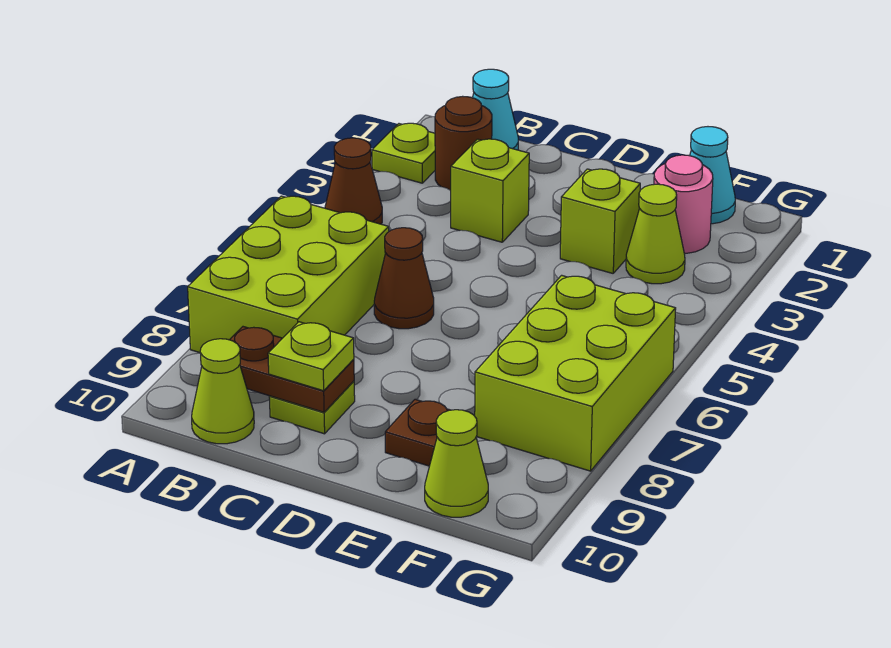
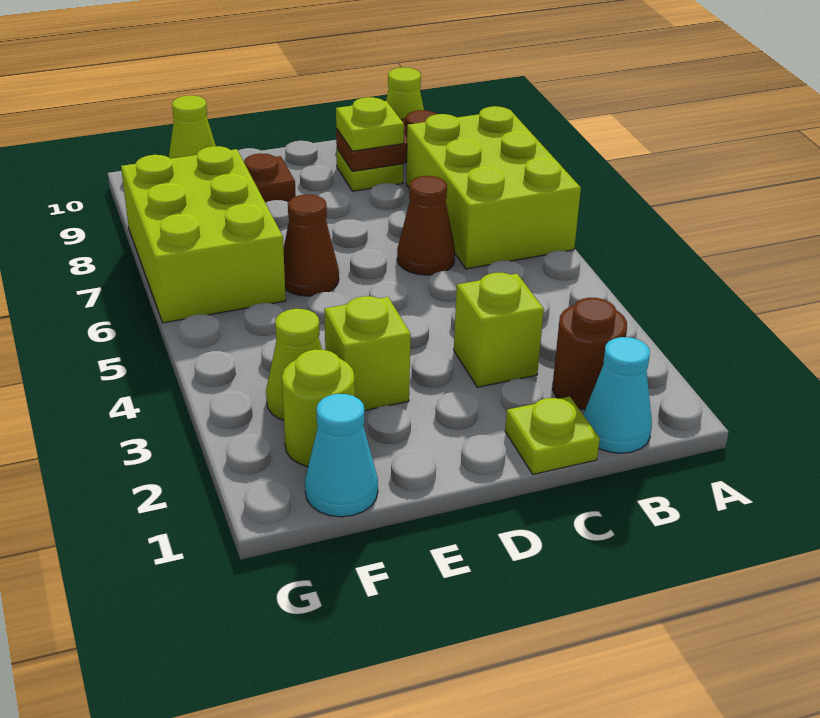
lime 1x1 plate [372,123,435,183] -> lime 1x1 plate moved to [505,396,600,474]
brown 1x1 cone [325,138,382,224] -> brown 1x1 cone moved to [283,194,339,296]
pink 1x1 round brick [654,155,713,253] -> lime 1x1 round brick [282,349,355,467]

